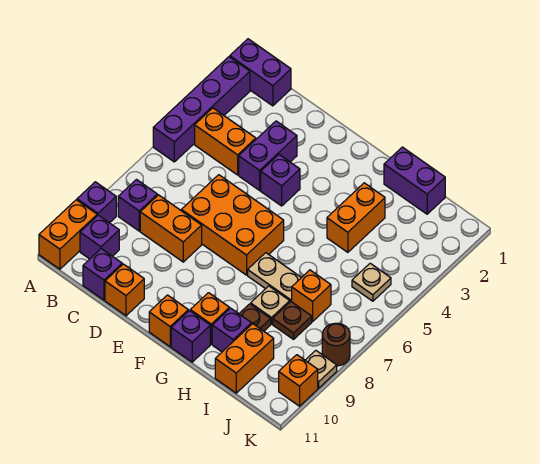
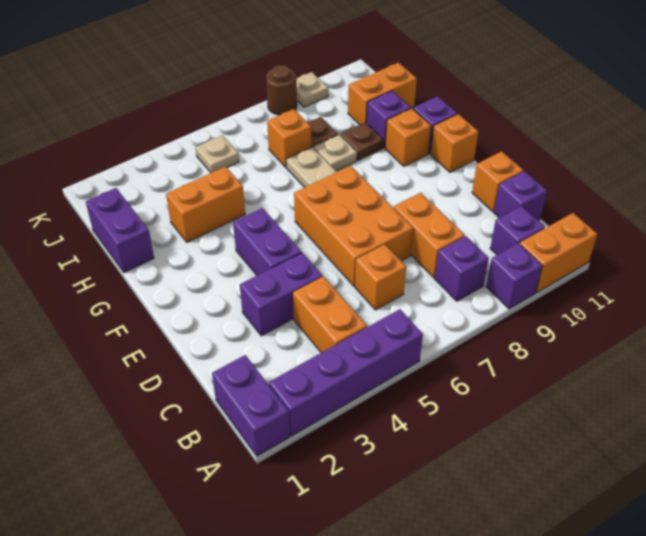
purple 1x1 brick [261,155,300,206] -> purple 1x2 brick [233,208,301,275]
orange 1x1 brick [279,355,318,406] -> orange 1x1 brick moved to [355,244,406,310]

